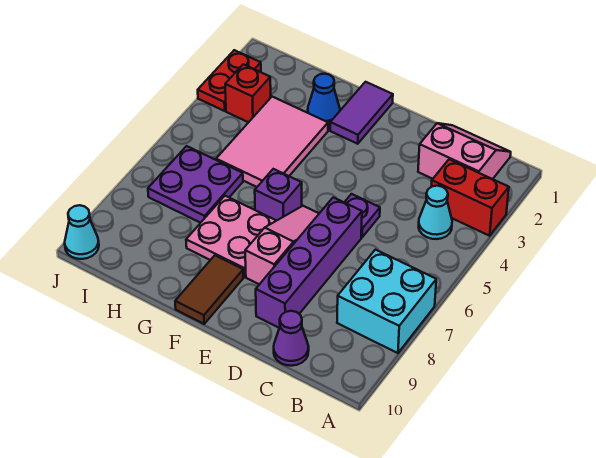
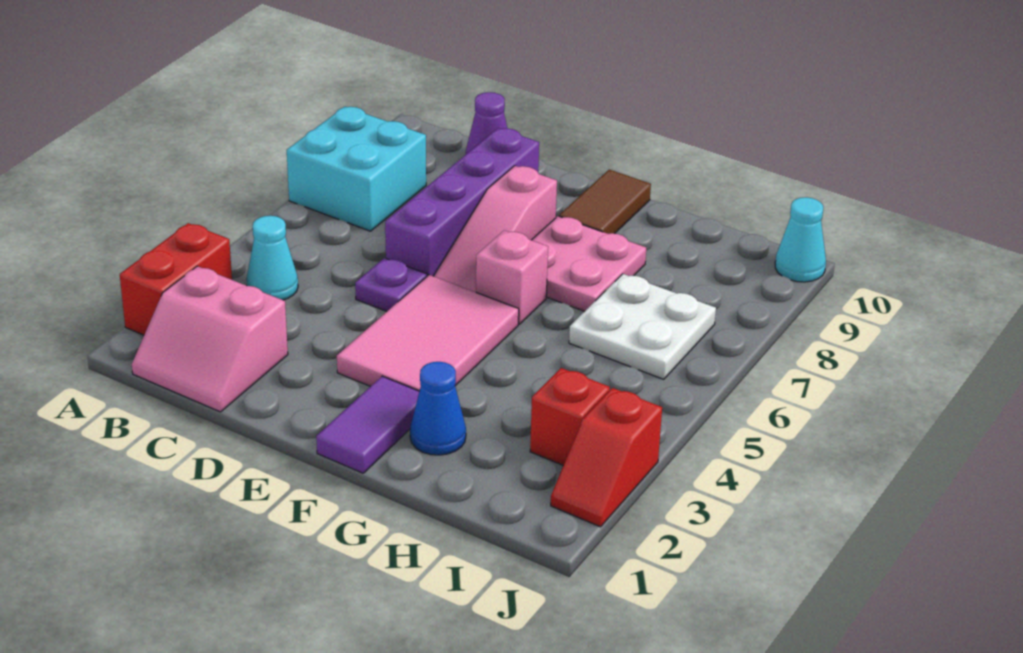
red 1x2 brick [431,159,509,236] -> red 1x2 brick turned to [120,223,232,335]
purple 1x1 brick [255,169,302,221] -> pink 1x1 brick [476,230,548,324]
pink 2x3 tile [216,97,328,187] -> pink 2x3 tile moved to [337,275,519,391]
purple 2x2 plate [148,146,243,223] -> white 2x2 plate [569,274,716,379]
red 1x2 plate [198,50,261,111] -> red 1x2 slope [551,388,662,527]

